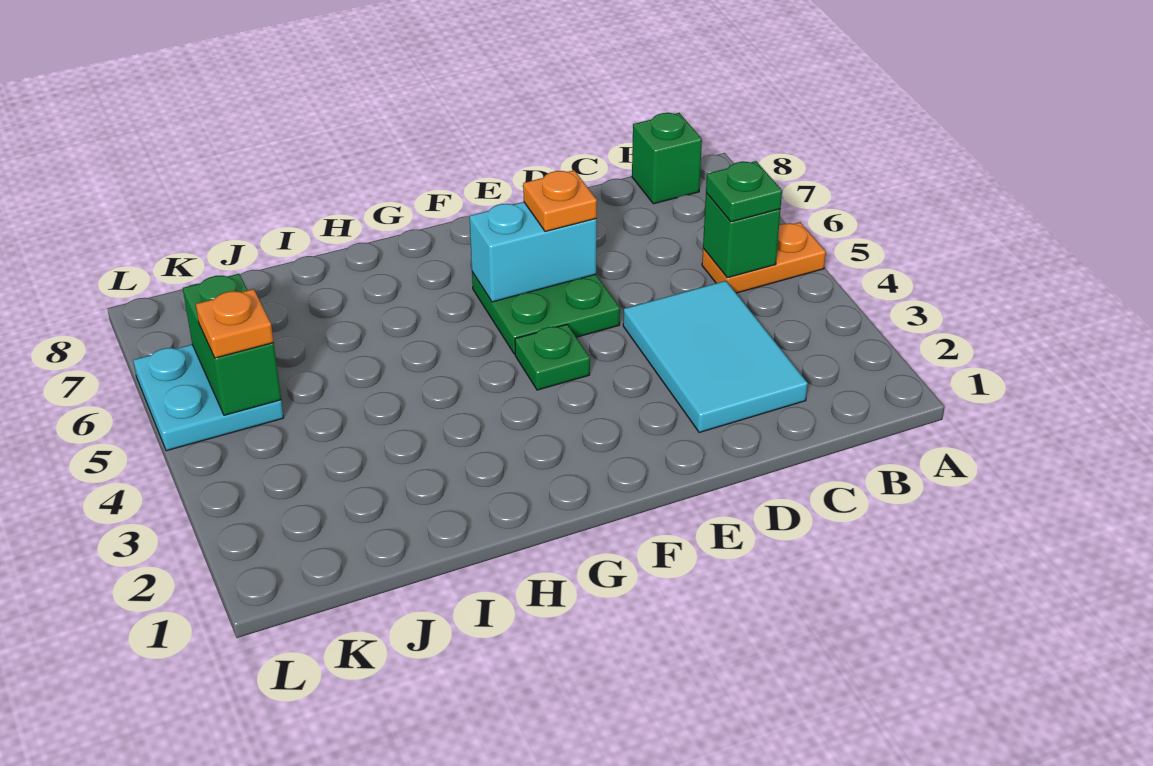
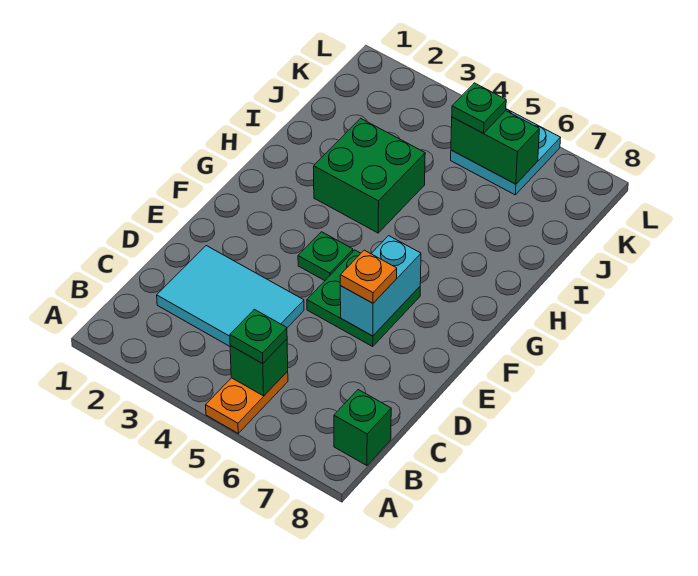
none -> green 2x2 brick [314,118,425,233]
orange 1x1 plate [196,289,274,358] -> green 1x1 plate [452,83,506,133]

